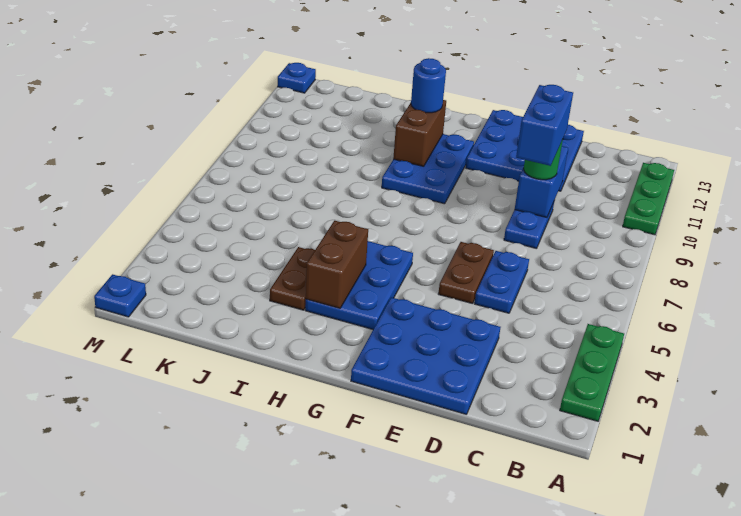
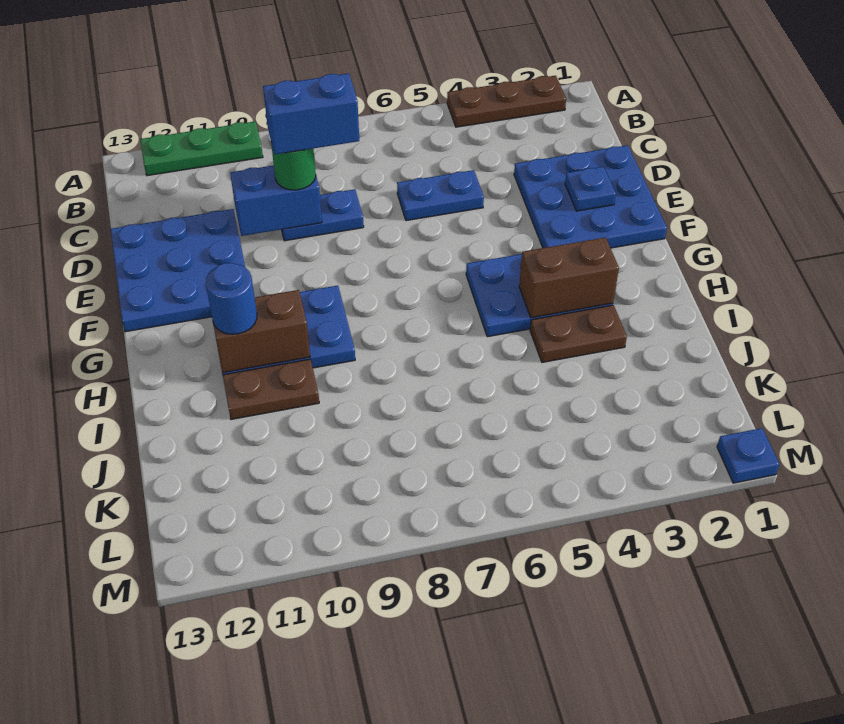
green 1x3 plate [560,324,624,421] -> brown 1x3 plate [447,76,566,127]
brown 1x2 plate [438,242,494,304] -> brown 1x2 plate moved to [223,359,319,419]
blue 1x1 plate [278,63,316,93] -> blue 1x1 plate moved to [565,167,616,211]

